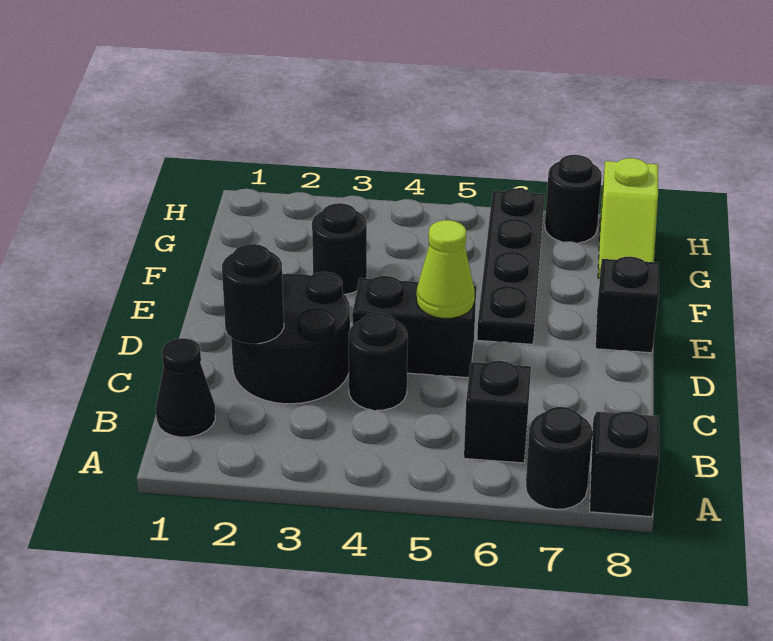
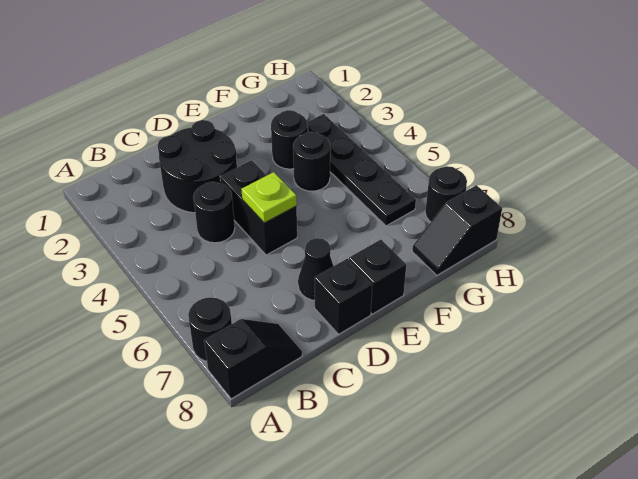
black 1x1 cone [156,338,215,437] -> black 1x1 cone moved to [298,238,333,300]
black 1x1 brick [464,361,531,463] -> black 1x1 brick moved to [314,259,373,334]
black 1x1 round brick [222,244,284,344] -> black 1x1 round brick moved to [293,132,330,191]
lime 1x1 cone [416,220,475,319] -> lime 1x1 plate [241,172,297,223]
black 1x4 plate [477,188,544,344] -> black 1x4 plate turned to [307,114,416,226]
lime 1x2 slope [598,158,658,278] -> black 1x2 slope [412,185,502,275]

